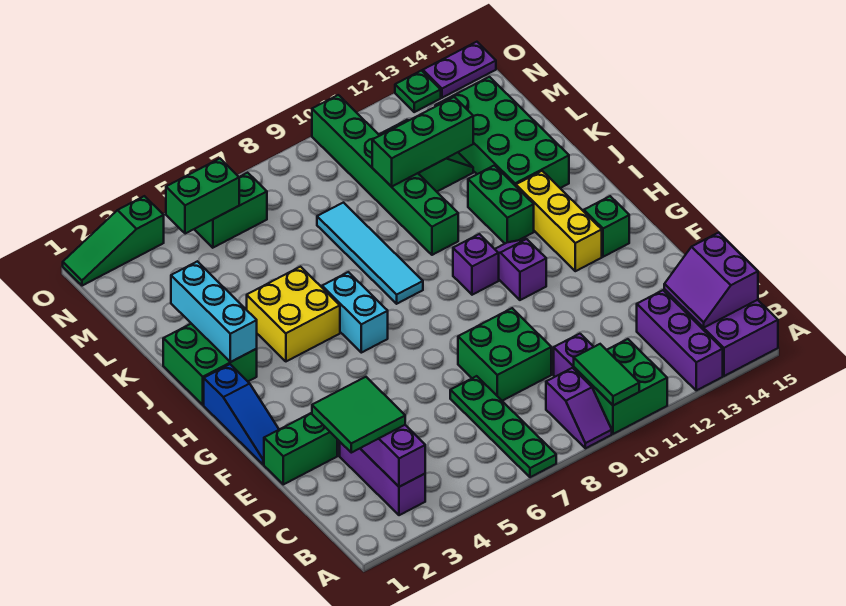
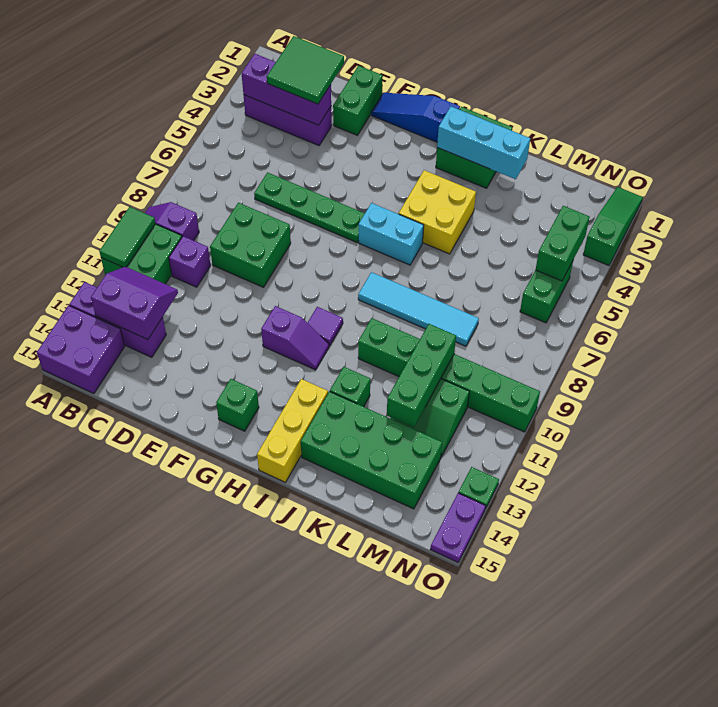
green 1x4 plate [450,376,556,477] -> green 1x4 plate moved to [254,173,365,242]
green 1x2 tile [574,344,639,406] -> green 1x2 tile turned to [99,207,155,267]
purple 2x2 slope [664,233,758,328] -> purple 2x2 slope moved to [91,266,178,340]
yellow 1x3 brick [516,171,602,271] -> yellow 1x3 brick turned to [257,379,328,482]
purple 1x1 brick [453,234,499,295] -> purple 1x1 tile [308,307,343,346]
green 1x2 brick [468,165,534,243] -> green 1x1 brick [330,367,370,407]

